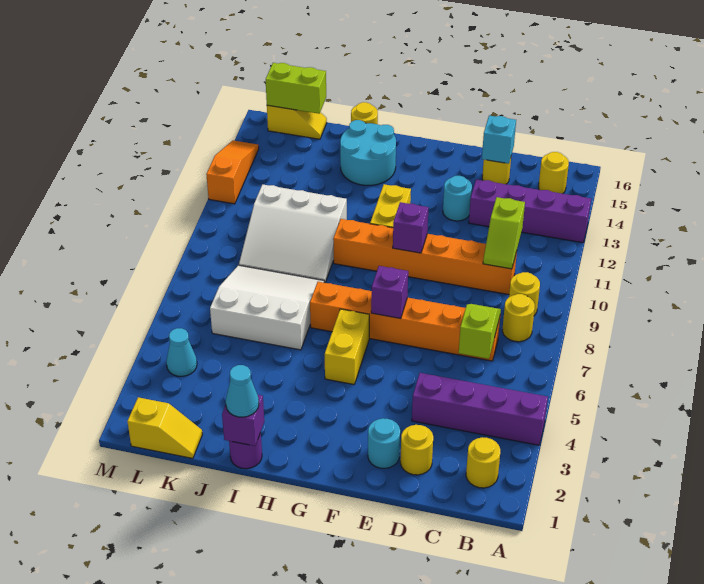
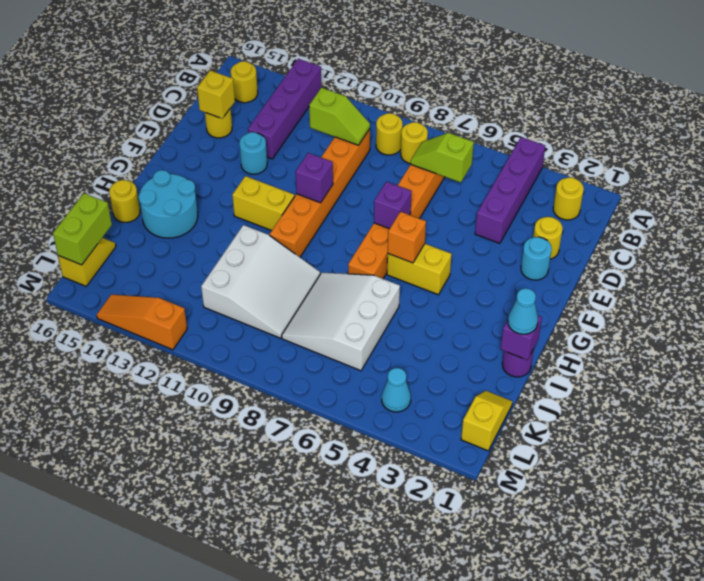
cyan 1x1 brick [482,115,516,164] -> yellow 1x1 brick [197,70,235,118]
none -> orange 1x1 brick [388,212,426,263]

